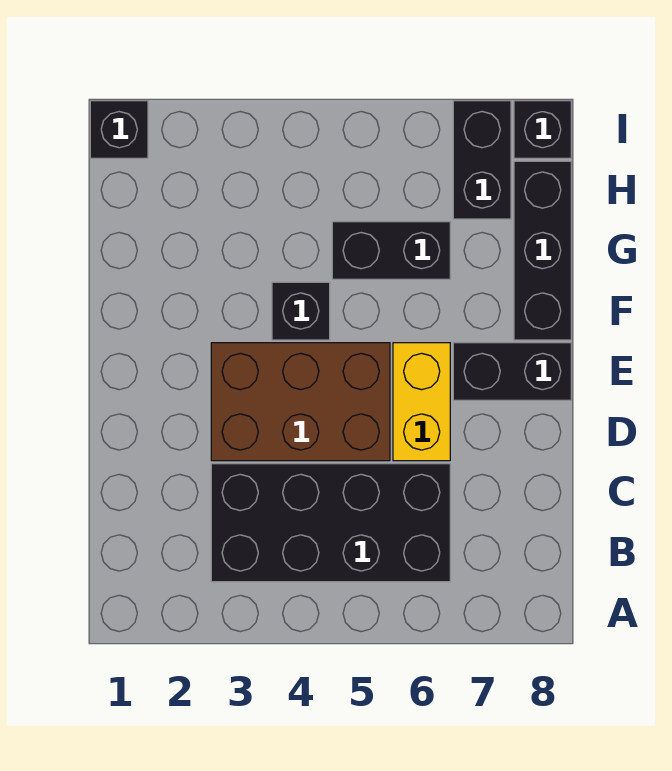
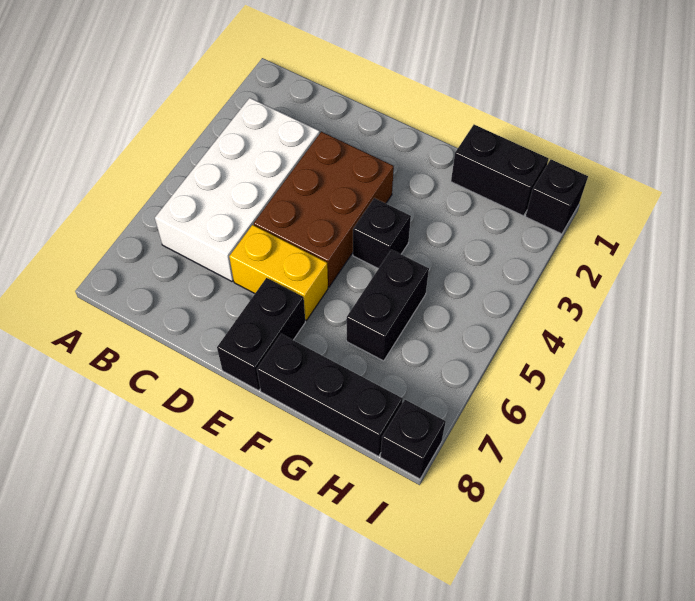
black 2x4 brick [211,464,450,582] -> white 2x4 brick [155,98,320,281]
black 1x2 brick [453,101,511,219] -> black 1x2 brick moved to [451,125,549,216]

